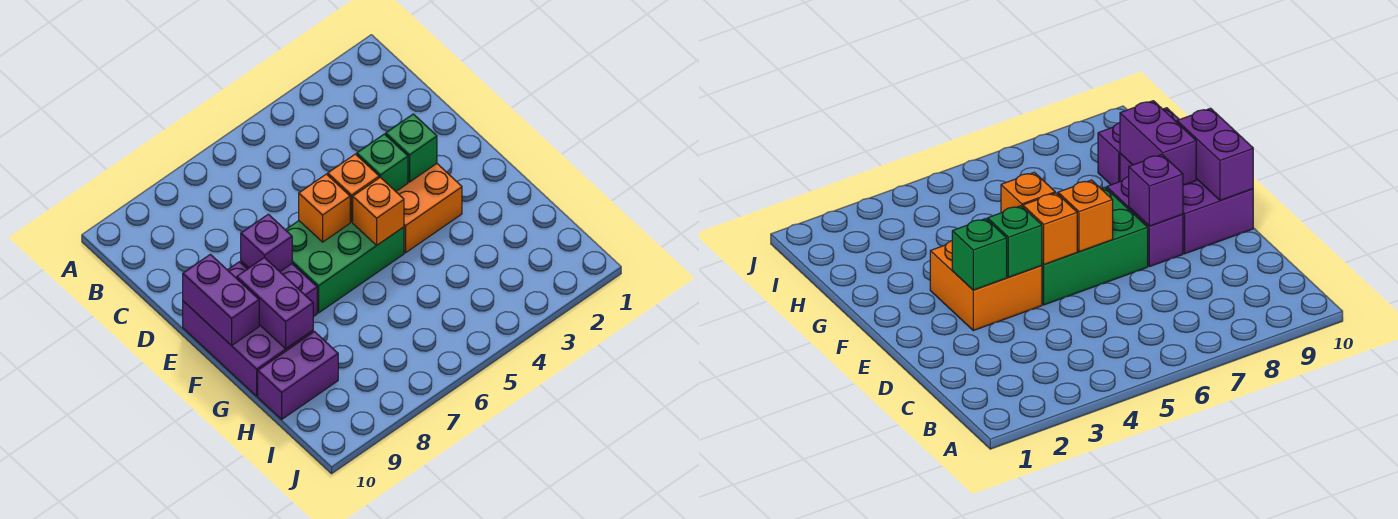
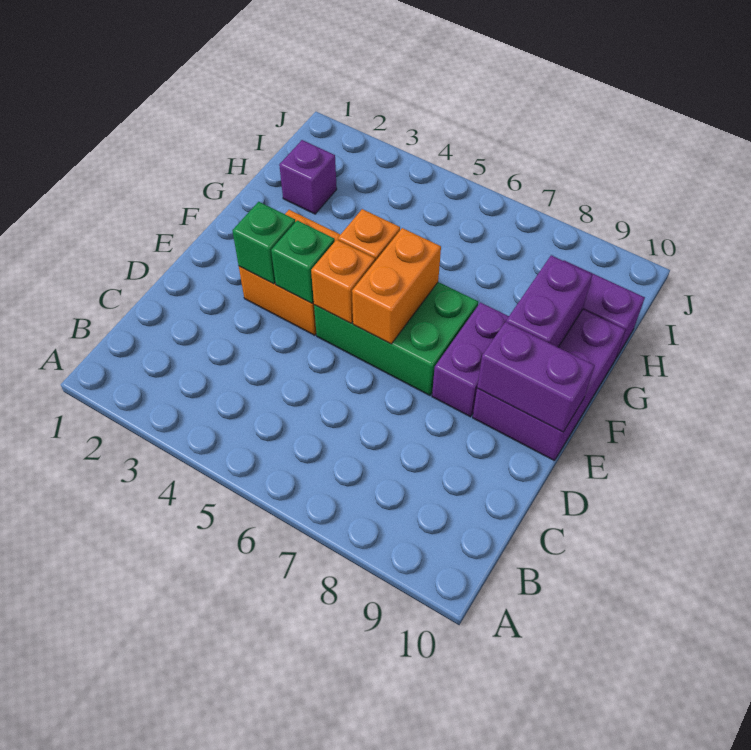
orange 1x1 brick [299,174,350,242] -> orange 1x2 brick [352,228,441,344]
purple 1x1 brick [241,214,292,271] -> purple 1x1 brick moved to [279,140,337,214]
purple 1x2 brick [183,254,259,346] -> purple 1x2 brick turned to [477,322,595,432]

